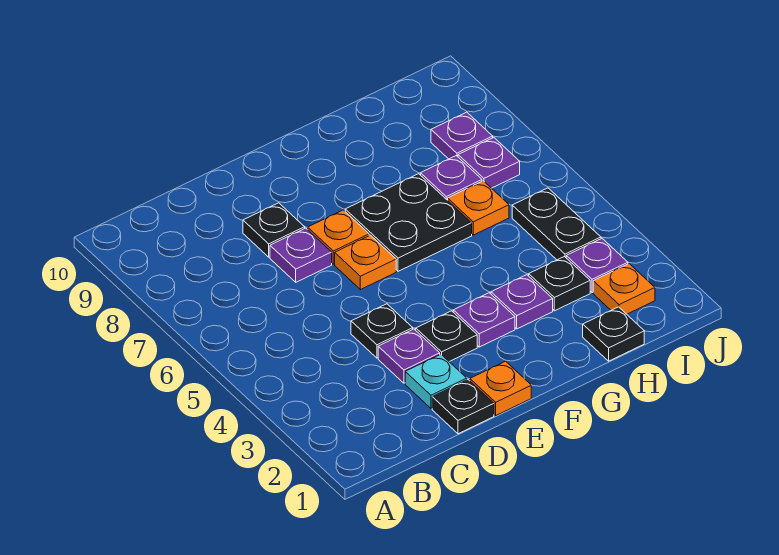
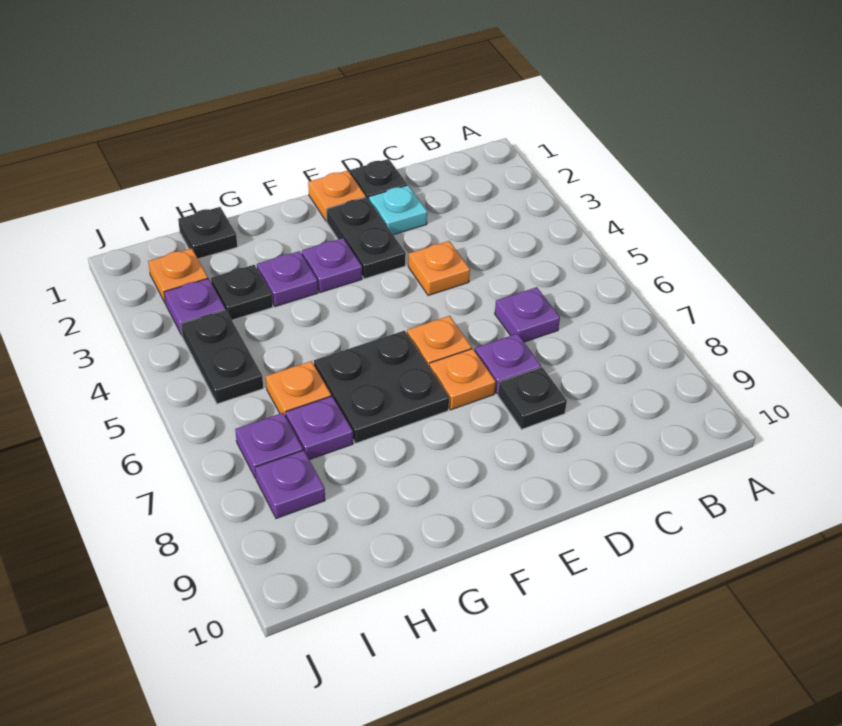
purple 1x1 plate [378,329,440,383] -> purple 1x1 plate moved to [495,287,560,342]
black 1x1 plate [351,304,413,358] -> orange 1x1 plate [408,241,470,295]
black 1x1 plate [416,311,477,362] -> black 1x2 plate [326,197,406,279]

